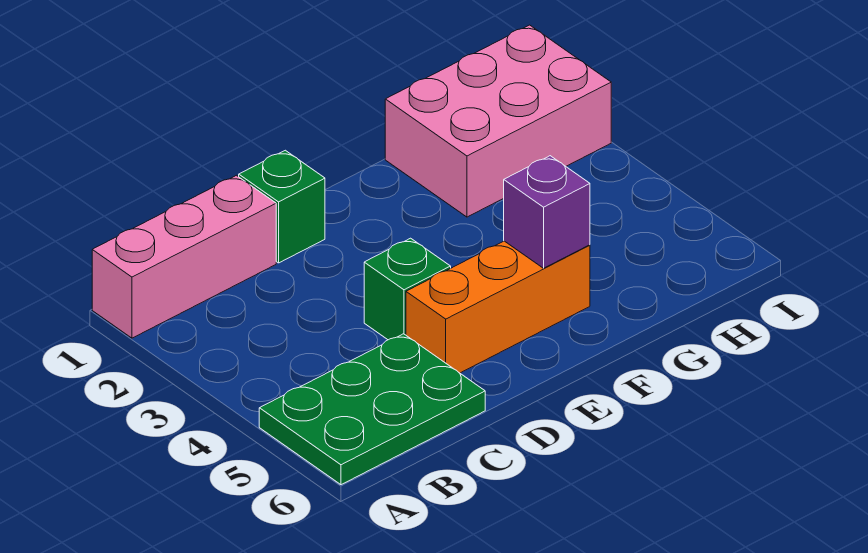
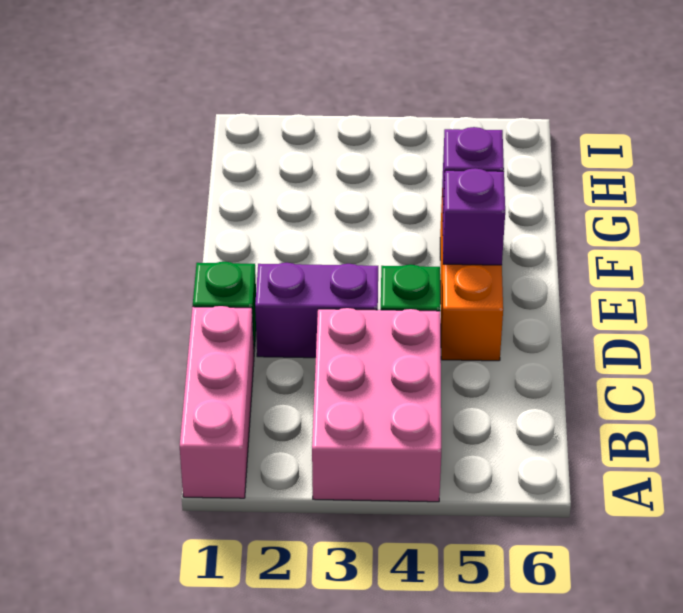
green 2x3 plate [259,334,485,485] -> none
none -> purple 1x2 brick [255,263,378,358]
none -> purple 1x1 brick [443,168,505,265]
pink 2x3 brick [385,25,611,217] -> pink 2x3 brick moved to [312,308,441,502]

